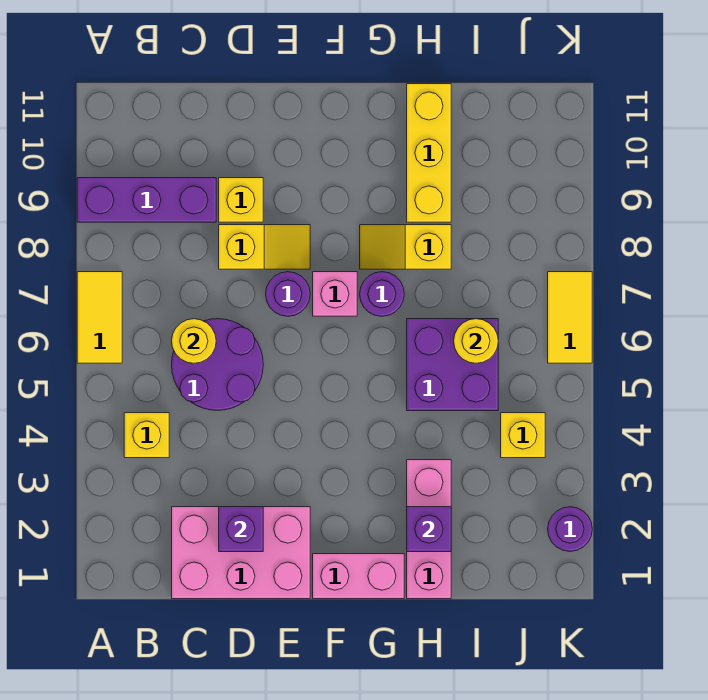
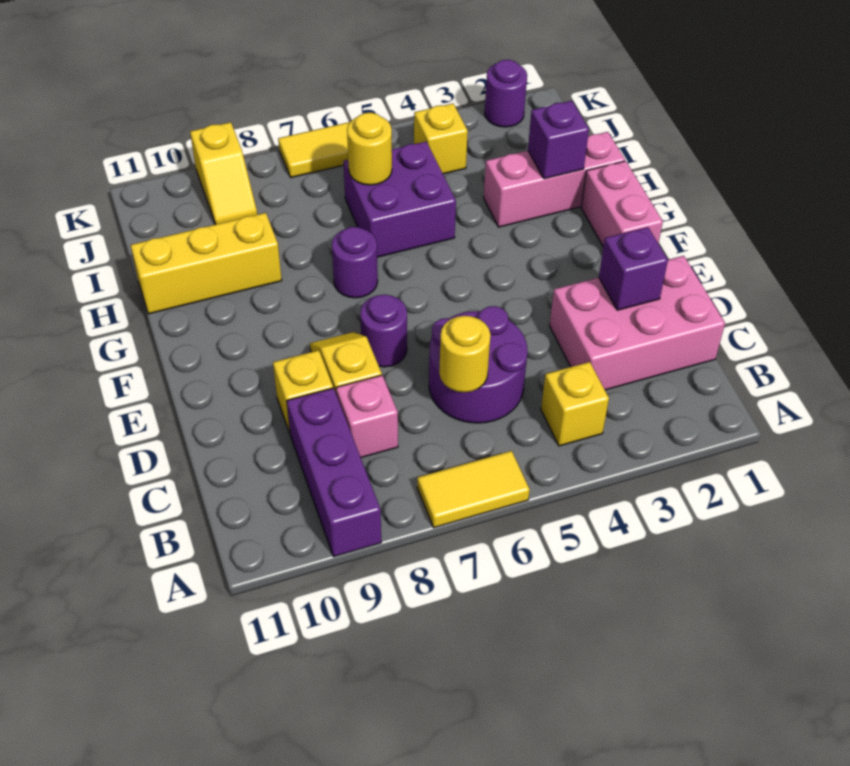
pink 2x3 brick [172,507,310,599] -> pink 2x3 brick turned to [550,256,725,390]
pink 1x1 brick [313,272,357,316] -> pink 1x1 brick moved to [336,375,398,457]
yellow 1x2 slope [360,225,451,269] -> yellow 1x2 slope moved to [190,122,257,225]

